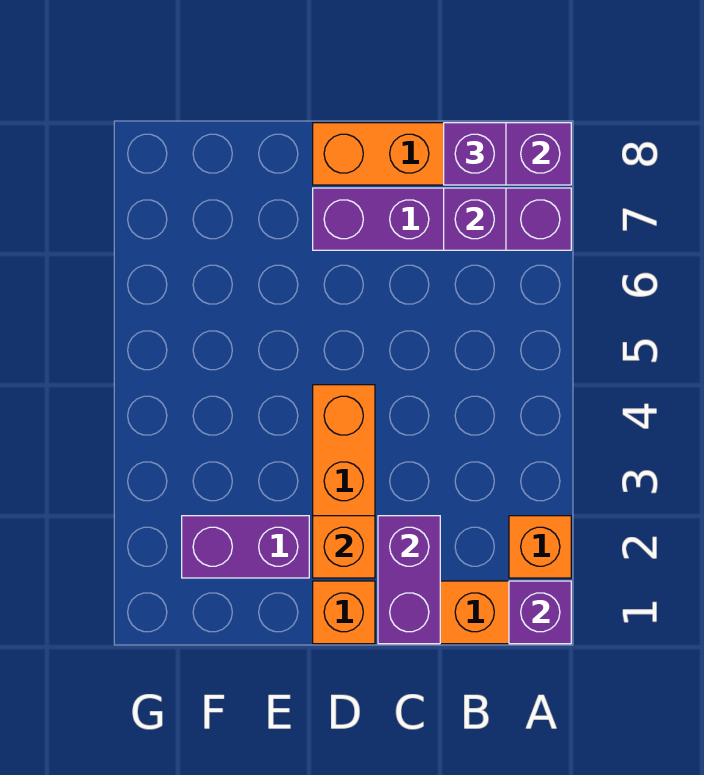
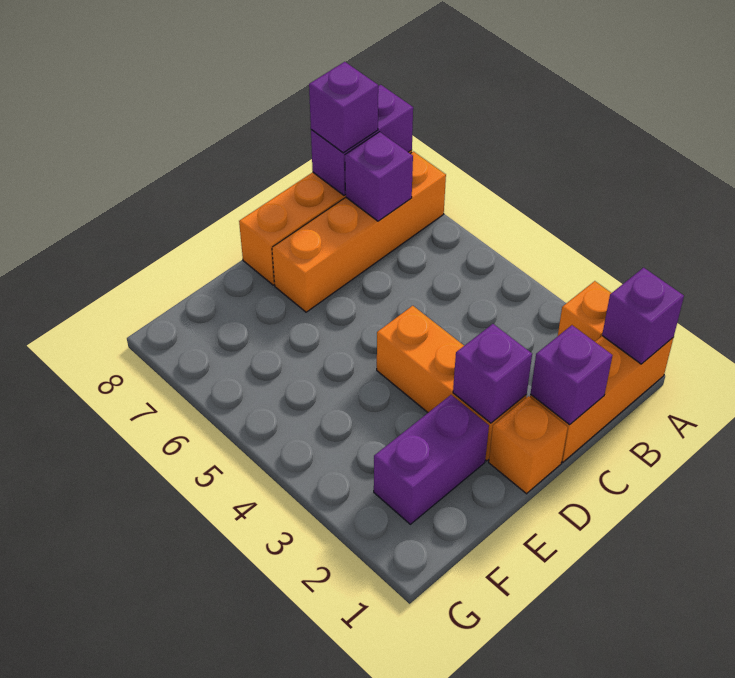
purple 1x4 brick [313,188,571,250] -> orange 1x4 brick [272,152,446,312]
purple 1x2 brick [378,516,440,644] -> purple 1x1 brick [530,325,612,424]
orange 1x1 brick [313,516,375,578] -> purple 1x1 brick [453,324,532,423]

